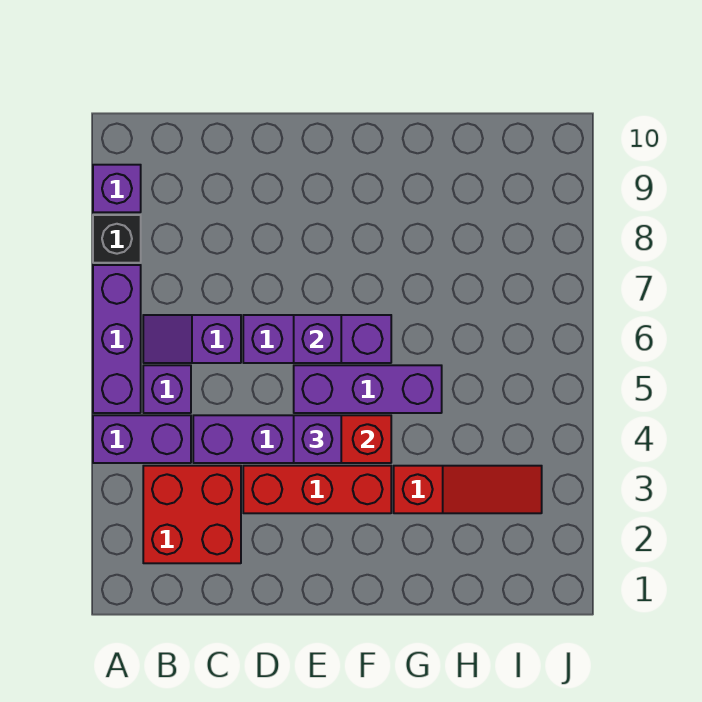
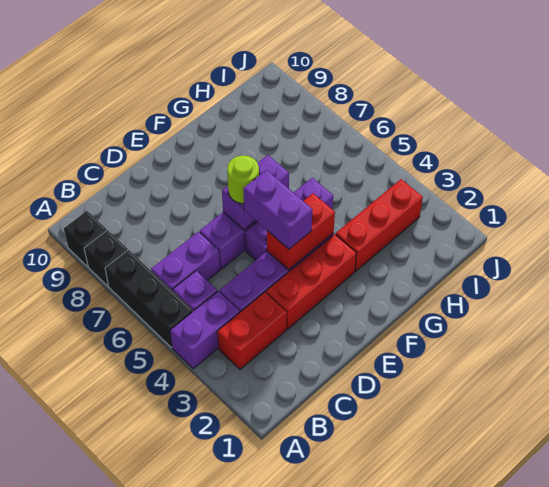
purple 1x3 brick [93,265,141,413] -> black 1x3 brick [105,250,193,347]
purple 1x1 brick [93,165,141,212] -> black 1x1 brick [64,211,107,266]
red 2x2 brick [143,466,241,563] -> red 1x2 brick [217,292,287,369]
purple 1x2 slope [143,315,241,363] -> purple 1x2 brick [151,232,220,291]
purple 1x1 brick [294,415,341,463] -> purple 1x2 brick [243,170,313,249]
purple 1x1 brick [294,315,341,363] -> purple 1x2 brick [222,155,289,230]
none -> lime 1x1 round brick [227,156,259,203]
red 1x3 slope [394,466,542,513] -> red 1x3 brick [336,179,423,271]

